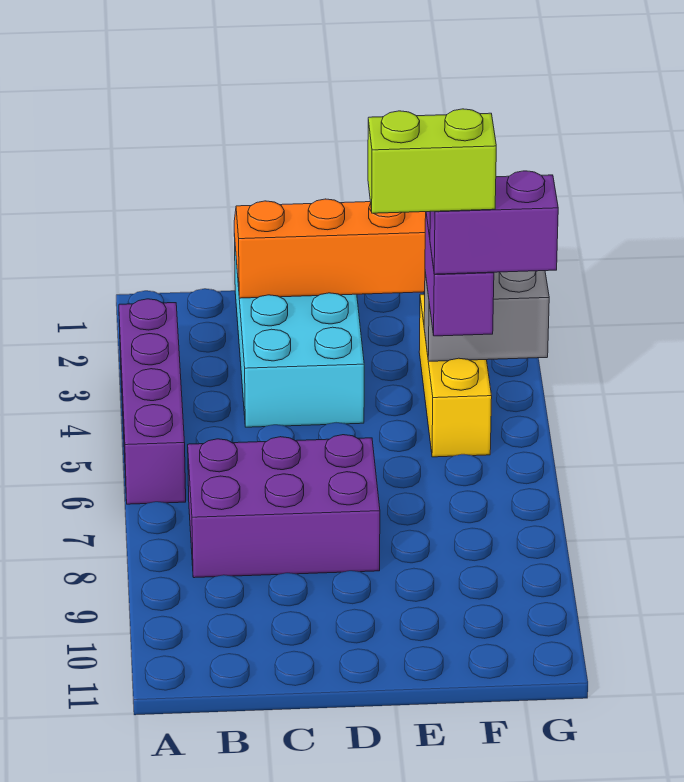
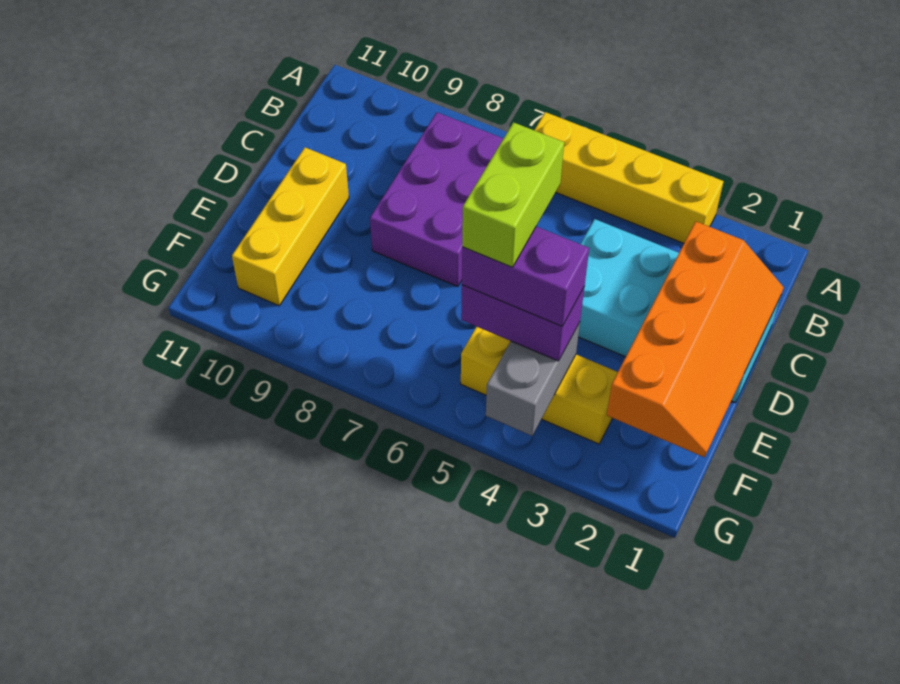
purple 1x4 brick [119,299,186,504] -> yellow 1x4 brick [534,112,724,243]
none -> yellow 1x3 brick [232,147,349,306]
purple 1x2 brick [430,171,558,274] -> purple 1x2 brick turned to [462,227,589,326]

